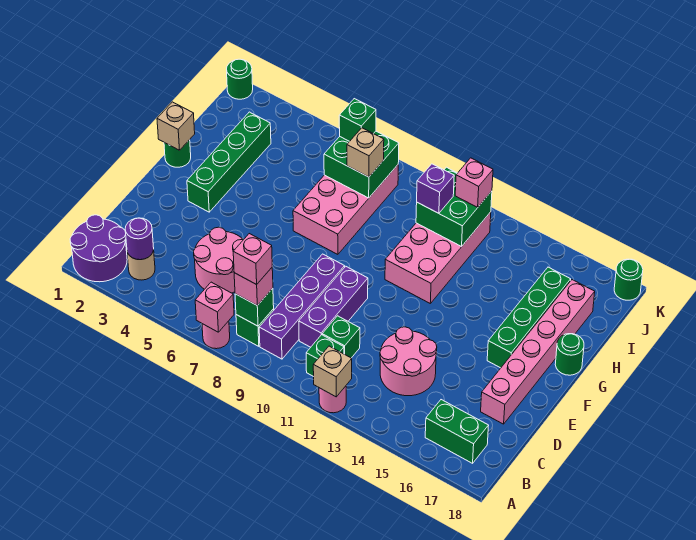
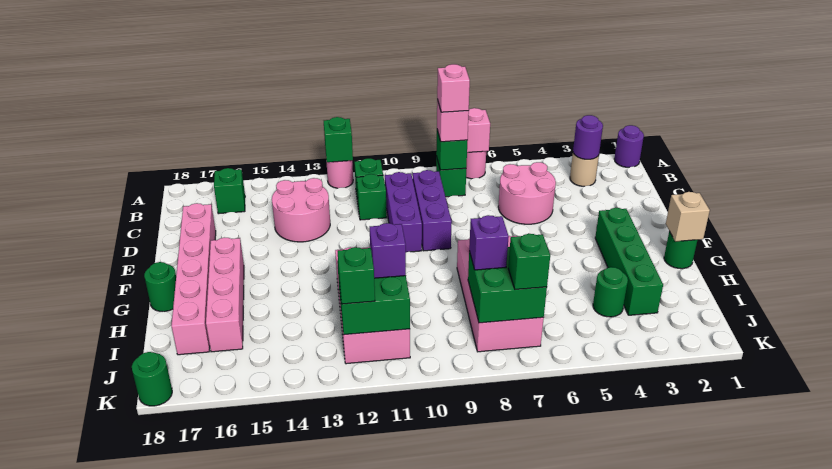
purple 2x2 round brick [70,215,127,282] -> purple 1x1 round brick [614,125,644,167]
tan 1x1 brick [313,346,352,397] -> green 1x1 brick [324,117,353,162]
purple 1x4 brick [259,254,345,359] -> purple 1x3 brick [413,170,452,251]
green 1x2 brick [425,400,489,463] -> green 1x1 brick [214,168,245,214]
green 1x4 brick [487,267,571,368] -> pink 1x4 brick [206,238,244,352]
tan 1x1 brick [347,128,384,177] -> purple 1x1 brick [469,215,509,270]
pink 1x1 brick [455,158,493,207] -> green 1x1 brick [338,247,375,304]
green 1x1 round brick [227,59,253,99] -> green 1x1 round brick moved to [593,267,628,317]

